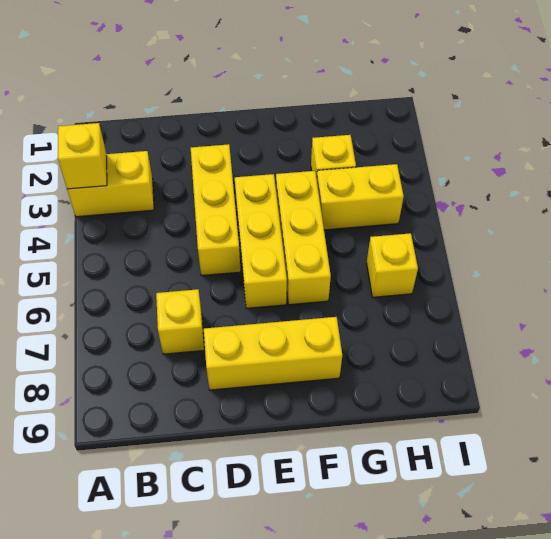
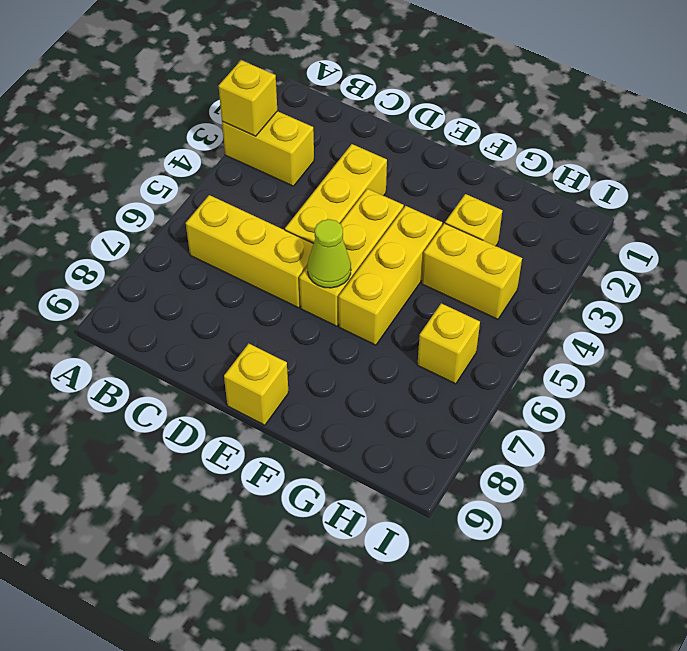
yellow 1x1 brick [156,289,204,354] -> yellow 1x1 brick moved to [224,344,289,425]
yellow 1x3 brick [204,317,342,390] -> yellow 1x3 brick moved to [186,195,313,308]
none -> lime 1x1 cone [307,219,351,288]

